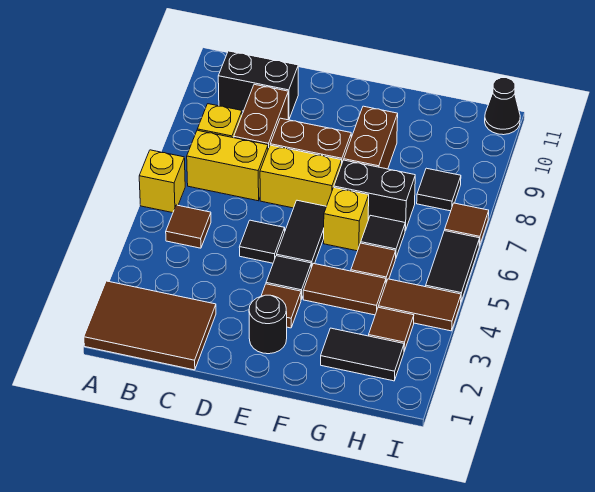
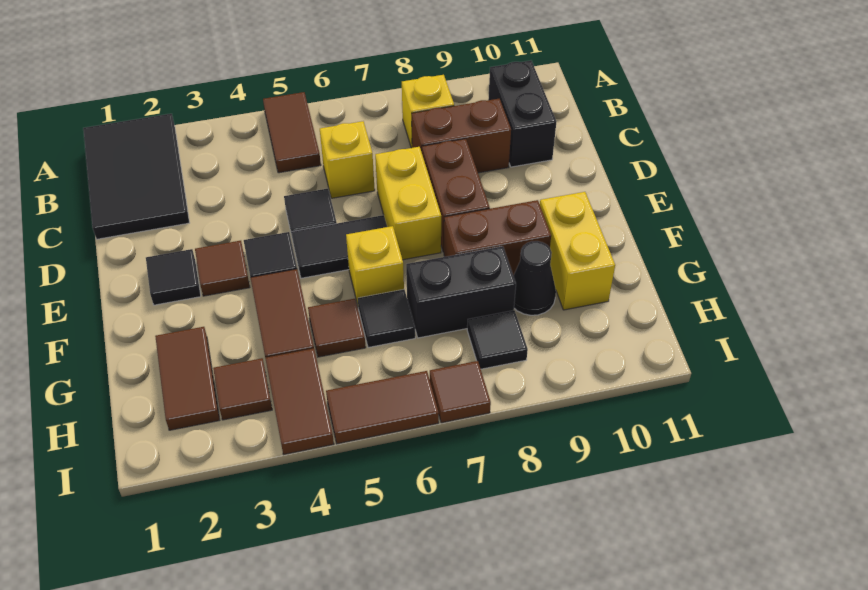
brown 2x3 tile [84,281,216,370] -> black 2x3 tile [83,114,189,239]
yellow 1x1 brick [139,150,185,213] -> yellow 1x1 brick moved to [320,121,375,198]
brown 1x1 tile [166,205,211,248] -> brown 1x2 tile [263,92,321,173]
yellow 1x2 brick [187,130,268,201] -> yellow 1x2 brick moved to [540,192,615,310]
black 1x1 round brick [249,295,287,354] -> black 1x1 tile [146,249,201,305]
black 1x2 brick [334,160,415,231] -> black 1x2 brick turned to [406,246,516,338]
black 1x2 tile [321,328,404,381] -> brown 1x2 tile [155,327,220,430]
black 1x2 tile [426,231,480,301] -> brown 1x2 tile [326,371,439,444]
black 1x1 cone [485,78,520,135] -> black 1x1 cone moved to [513,241,556,315]

